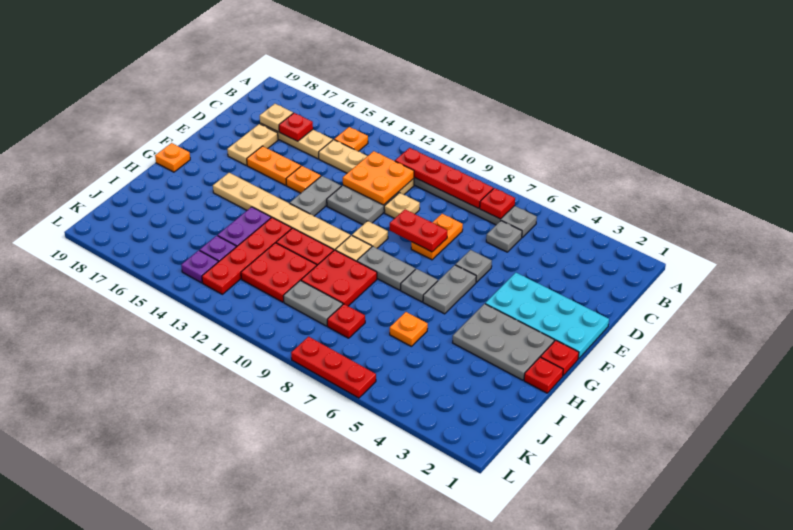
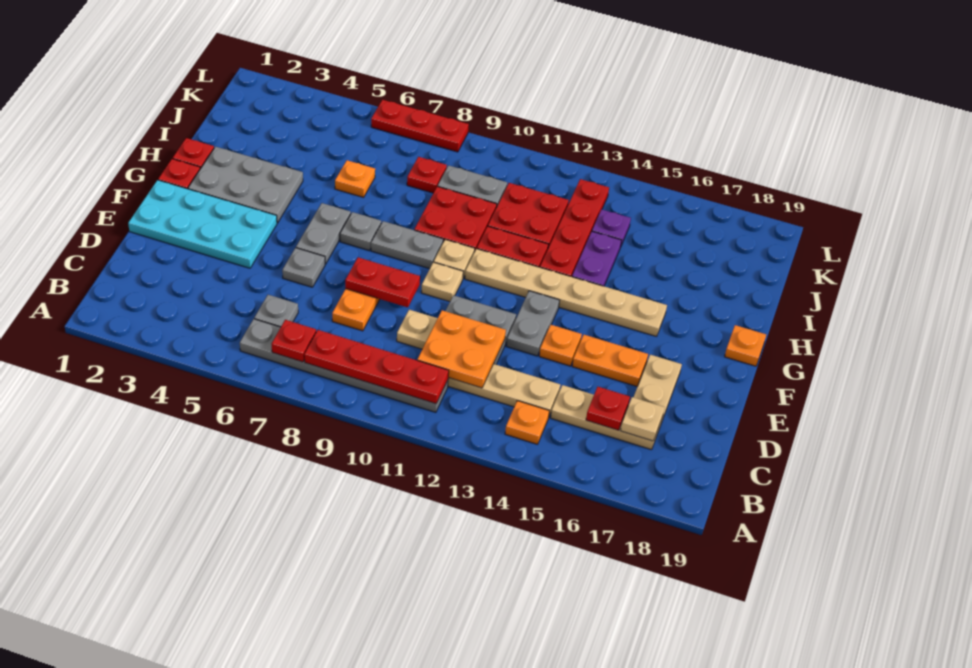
purple 1x1 plate [181,250,218,283] -> none

